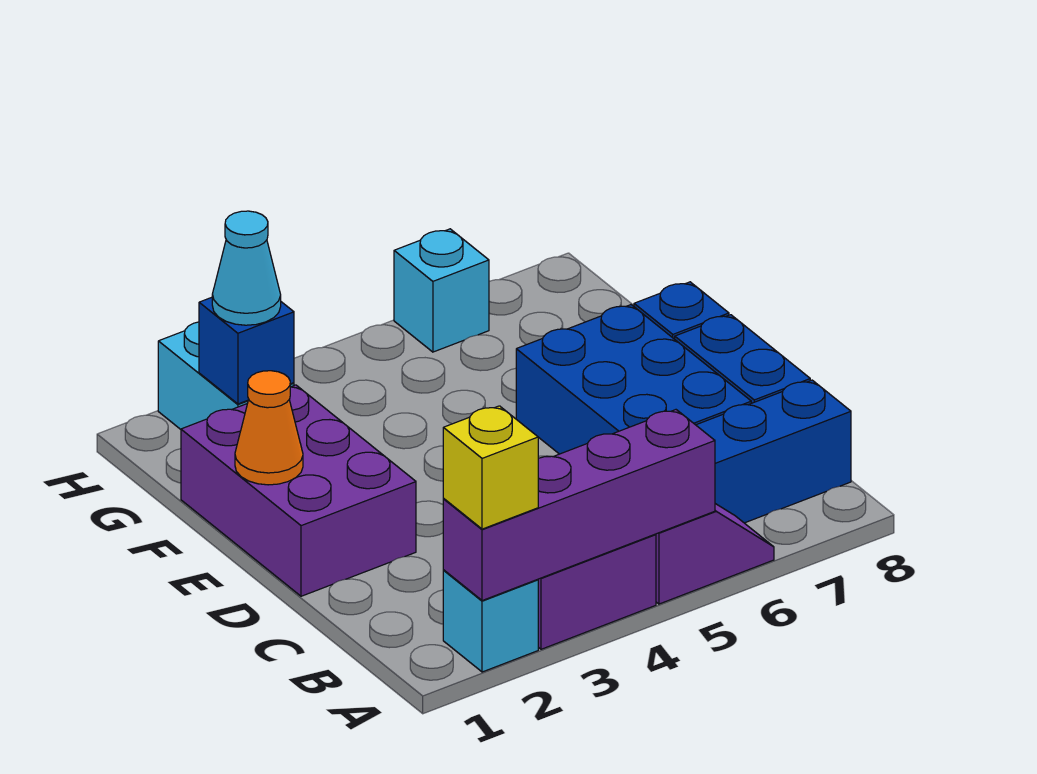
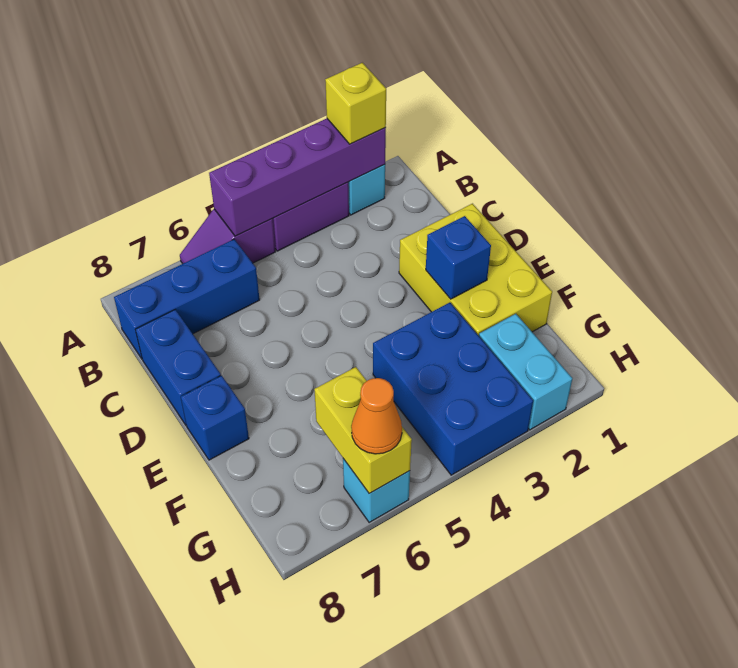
blue 2x3 brick [516,305,751,454] -> blue 2x3 brick moved to [373,303,533,475]
purple 2x3 brick [181,385,416,596] -> yellow 2x3 brick [399,204,552,336]
orange 1x1 cone [235,371,303,485] -> orange 1x1 cone moved to [351,378,402,454]
blue 1x1 brick [199,297,294,404] -> blue 1x1 brick moved to [426,216,491,299]
cyan 1x1 cone [212,211,281,325] -> none
none -> yellow 1x2 brick [314,367,412,493]

